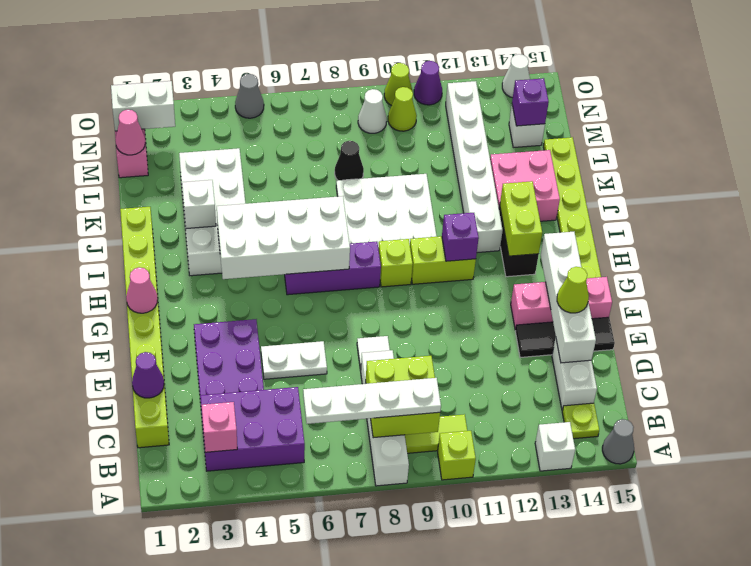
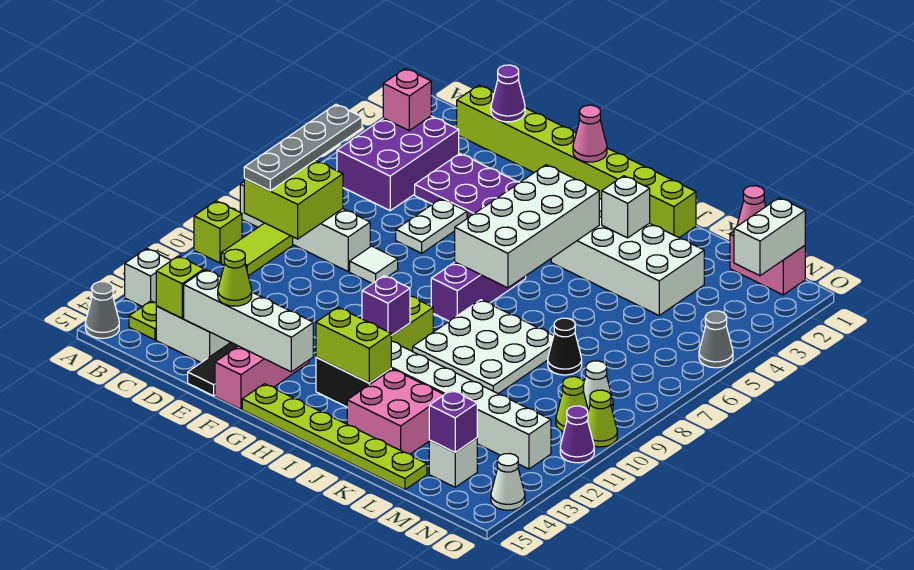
white 1x4 plate [303,378,441,424] -> grey 1x4 plate [244,104,362,191]
lime 1x1 brick [378,239,413,287] -> lime 1x1 brick moved to [156,256,204,318]

